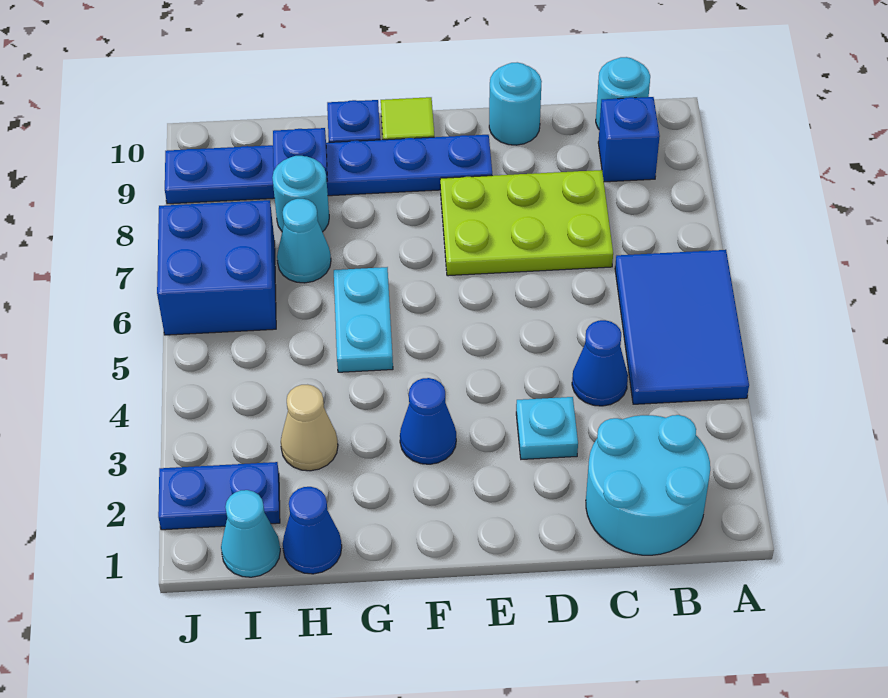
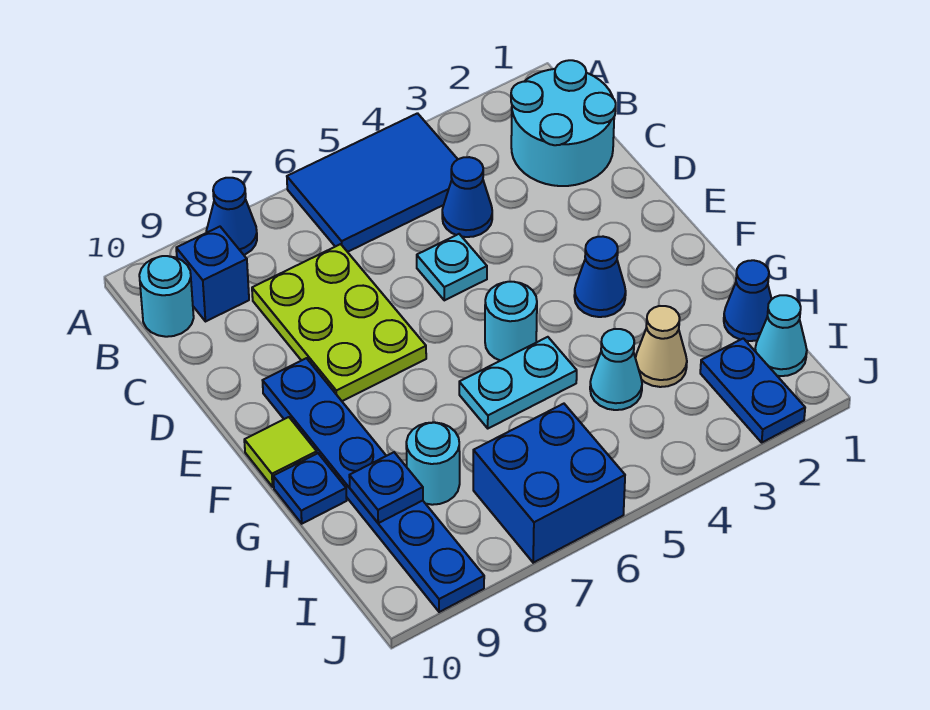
none -> blue 1x1 cone [206,178,257,255]
cyan 1x1 plate [516,397,578,459] -> cyan 1x1 plate moved to [417,234,487,300]
cyan 1x1 round brick [489,62,542,145] -> cyan 1x1 round brick moved to [485,282,537,361]
cyan 1x1 cone [277,199,331,283] -> cyan 1x1 cone moved to [590,329,642,410]

